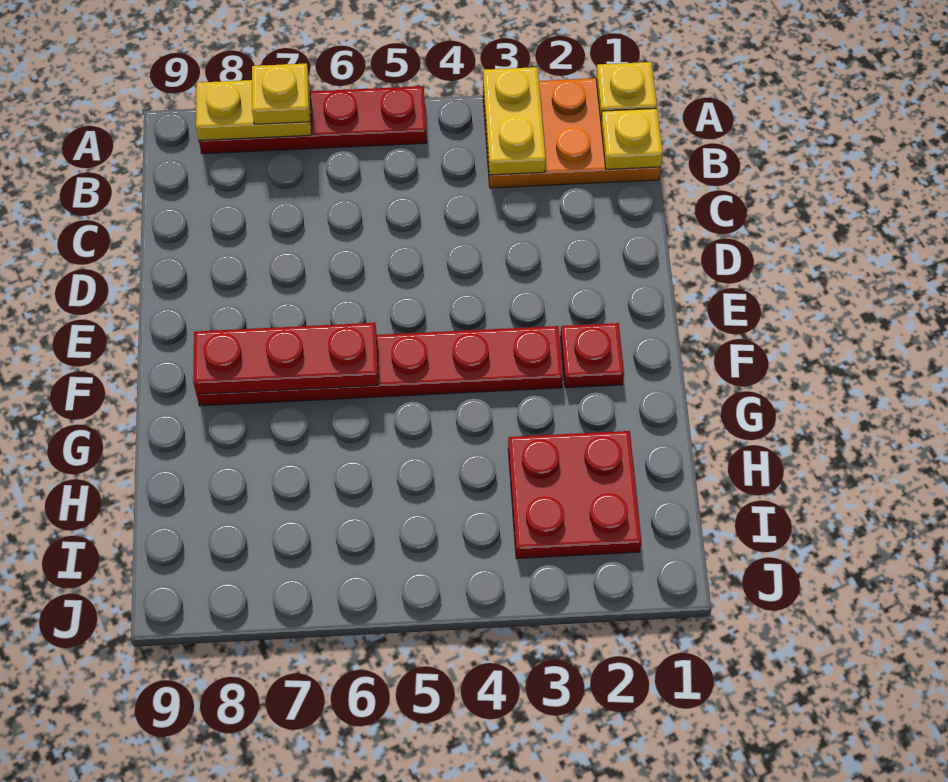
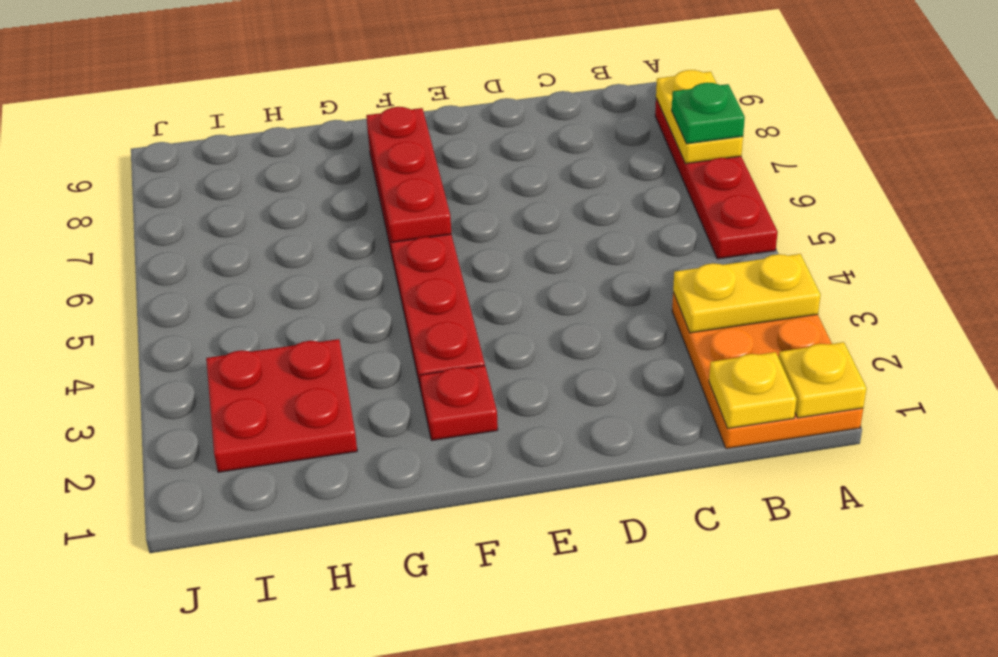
yellow 1x1 plate [252,63,310,124] -> green 1x1 plate [672,83,745,144]

